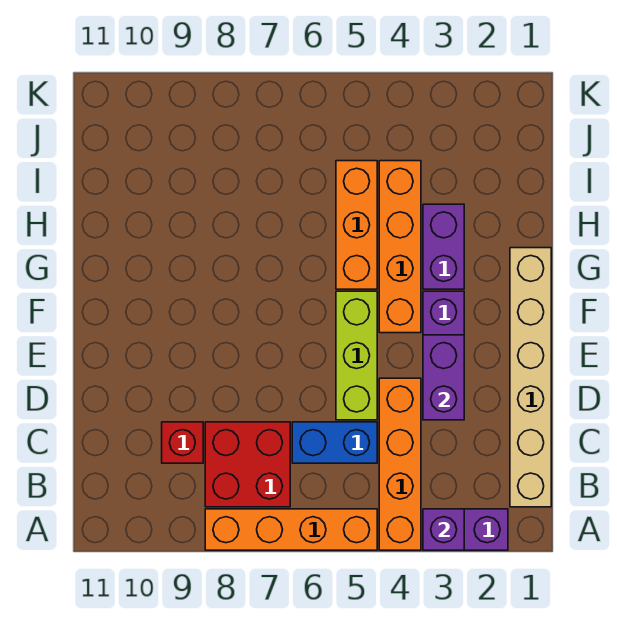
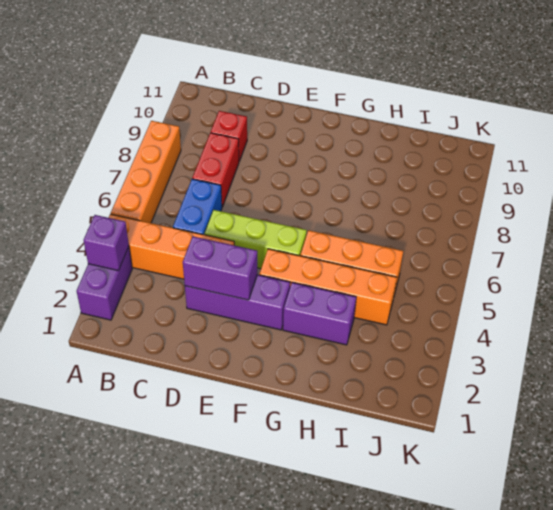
tan 1x6 brick [510,248,551,507] -> none
red 2x2 brick [205,422,290,507] -> red 1x2 brick [192,133,239,207]

